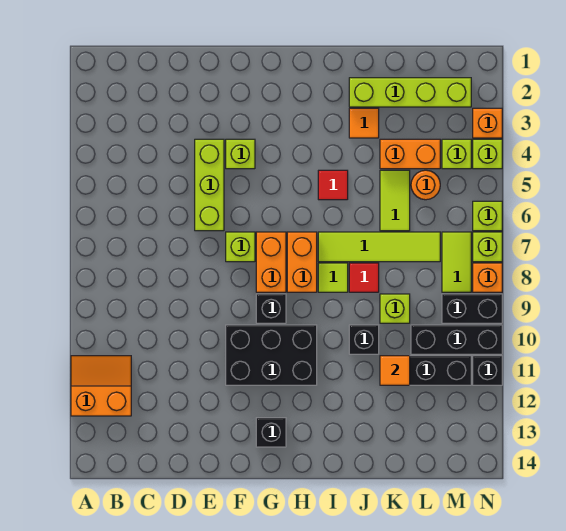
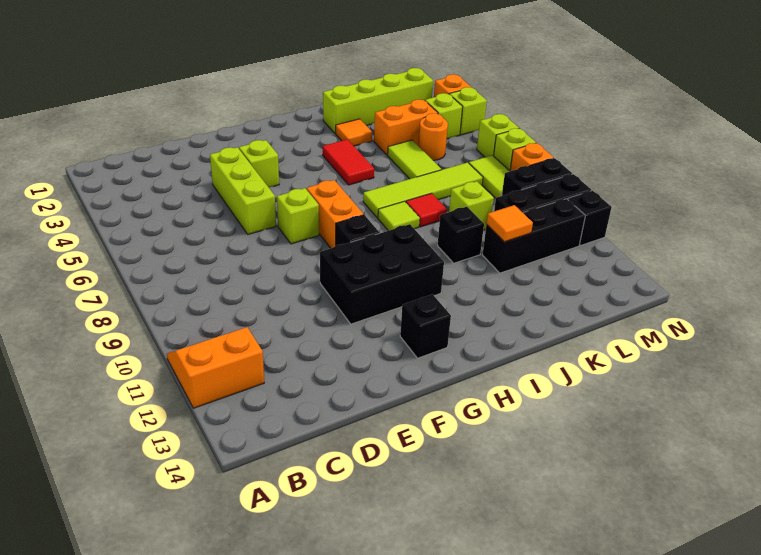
orange 1x2 brick [287,232,317,292] -> none
red 1x1 tile [318,170,348,200] -> red 1x2 tile [323,139,374,185]

